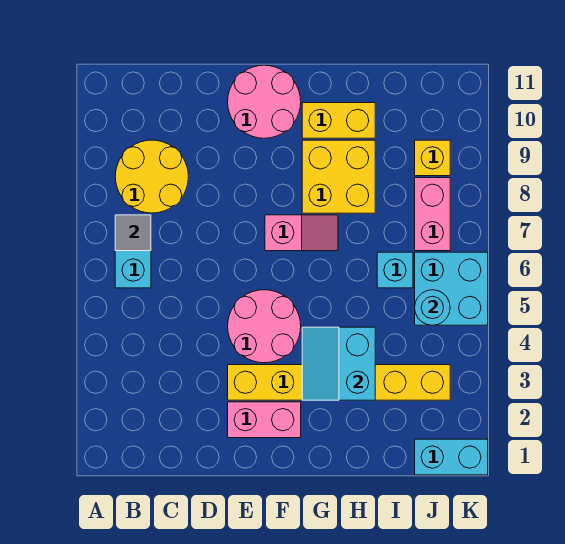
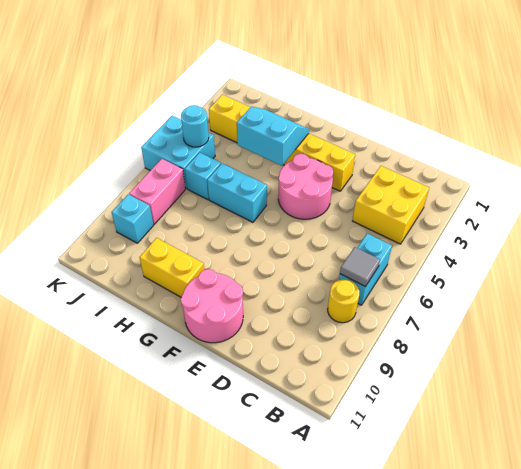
yellow 2x2 round brick [115,140,188,213] -> yellow 1x1 round brick [328,279,359,323]
pink 1x2 brick [228,402,301,438] -> none
pink 1x2 slope [265,215,338,251] -> none
cyan 2x2 slope [302,327,375,400] -> cyan 2x2 slope turned to [237,107,309,166]
yellow 2x2 brick [302,140,375,213] -> yellow 2x2 brick moved to [353,166,429,244]
cyan 1x2 brick [415,439,488,475] -> cyan 1x2 brick moved to [207,163,267,222]
yellow 1x1 brick [415,140,450,176] -> cyan 1x1 brick [112,194,154,243]

